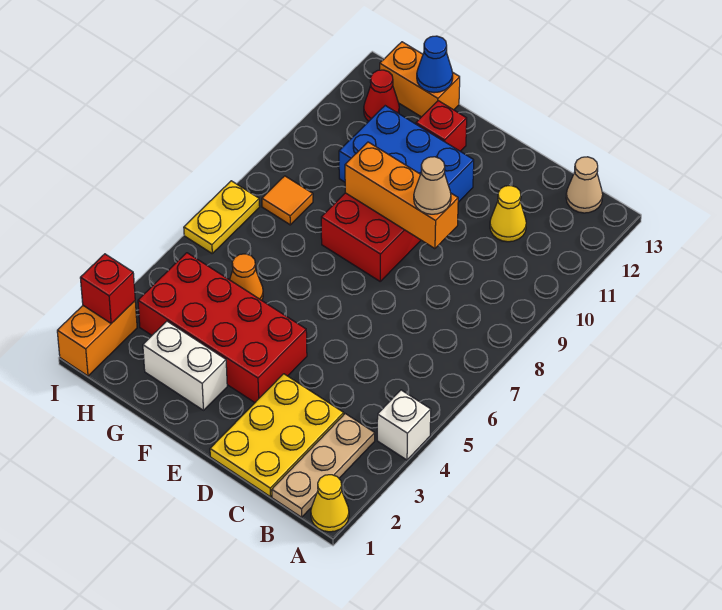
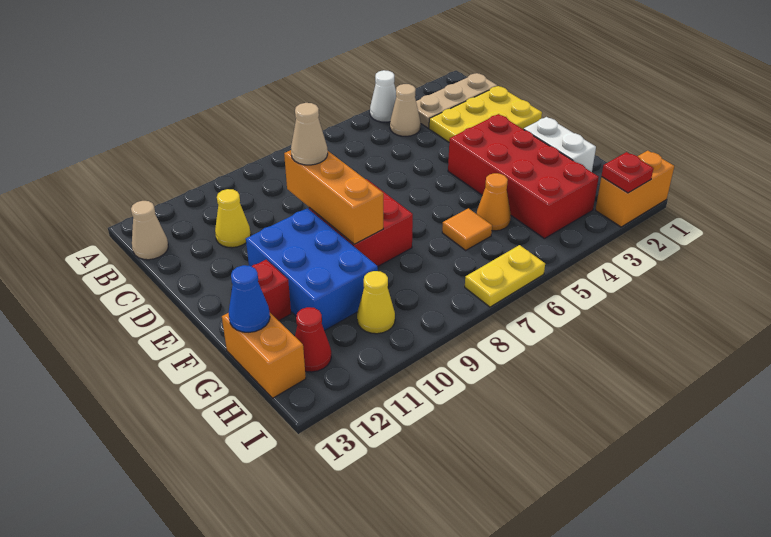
yellow 1x1 cone [311,475,349,532] -> yellow 1x1 cone moved to [357,271,395,334]
white 1x1 brick [377,390,431,460] -> white 1x1 cone [370,70,396,122]
none -> tan 1x1 cone [390,84,421,136]
orange 1x1 tile [262,176,313,225] -> orange 1x1 tile moved to [442,208,492,250]
red 1x1 brick [80,254,135,323] -> red 1x1 plate [601,152,654,193]

